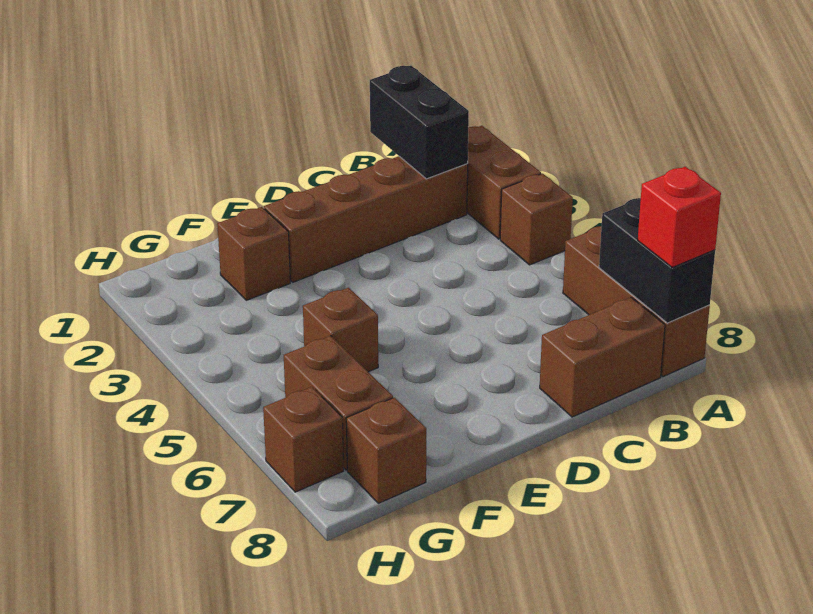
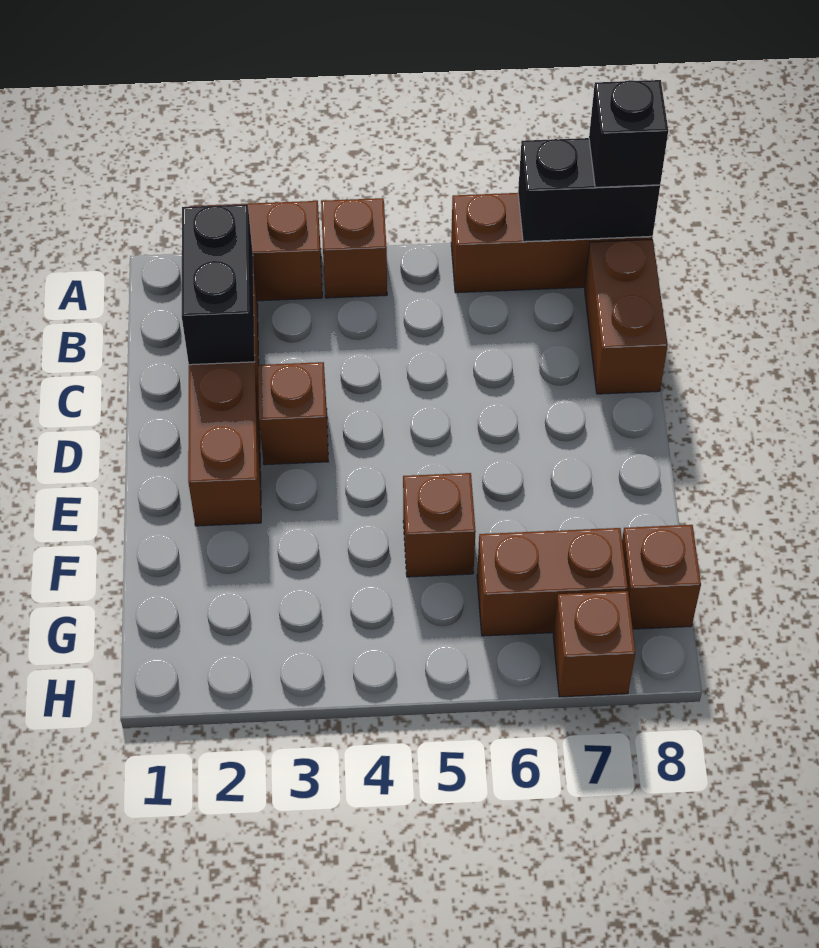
red 1x1 brick [638,167,721,267] -> black 1x1 brick [589,80,668,187]
black 1x2 brick [370,66,469,179] -> black 1x2 brick turned to [182,204,255,365]
brown 1x1 brick [217,207,290,300] -> brown 1x1 brick moved to [258,362,328,465]

